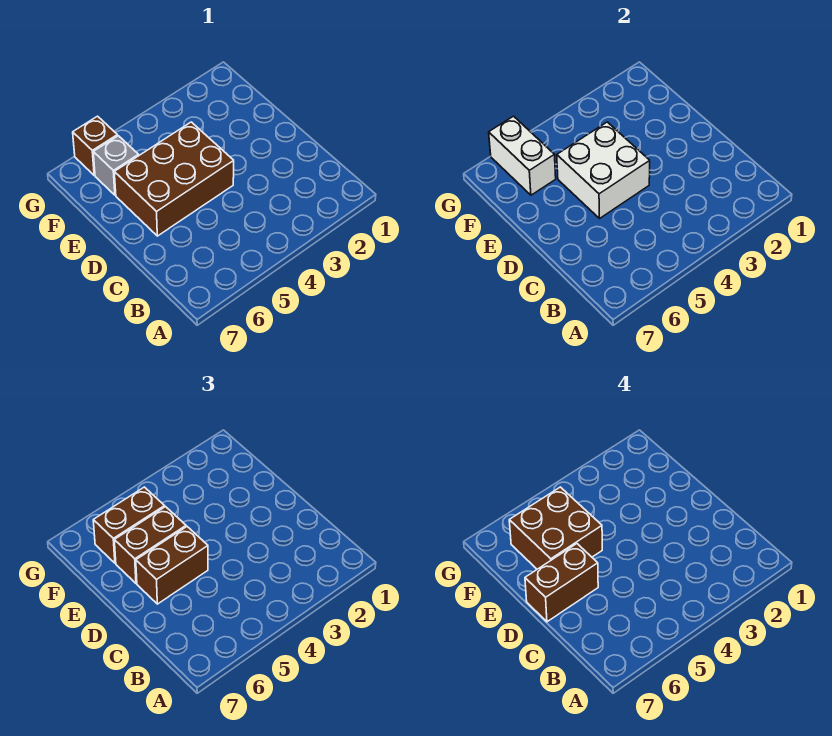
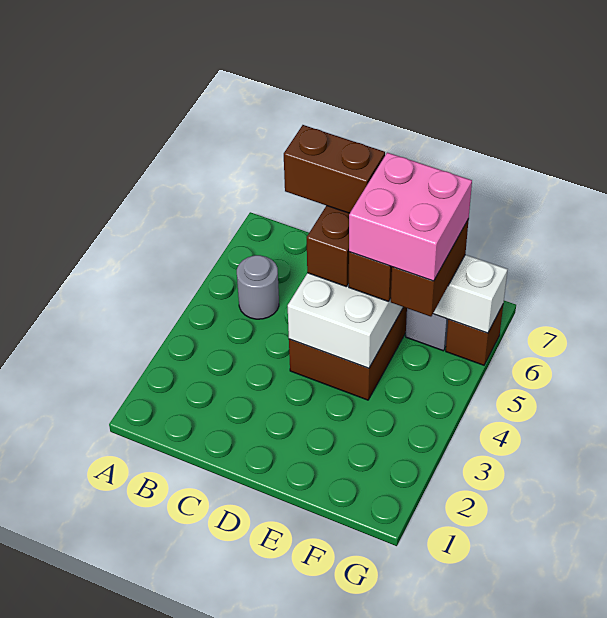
none -> grey 1x1 round brick [237,255,279,319]
brown 1x2 brick [525,544,598,622] -> brown 1x2 brick turned to [284,125,385,213]
brown 2x2 brick [509,487,602,569] -> pink 2x2 brick [349,153,472,281]

